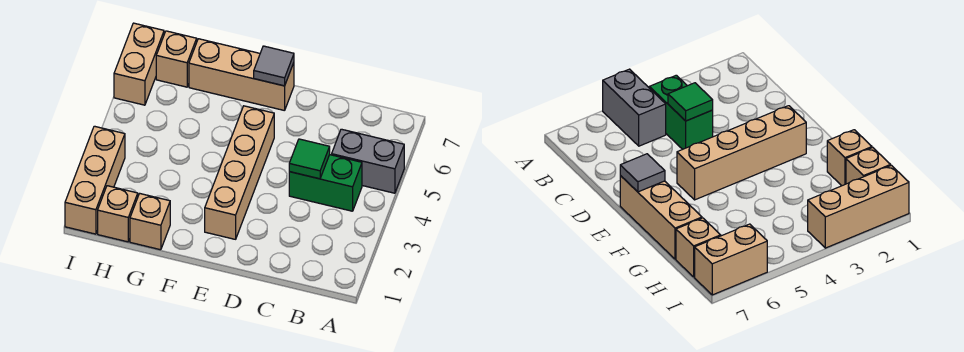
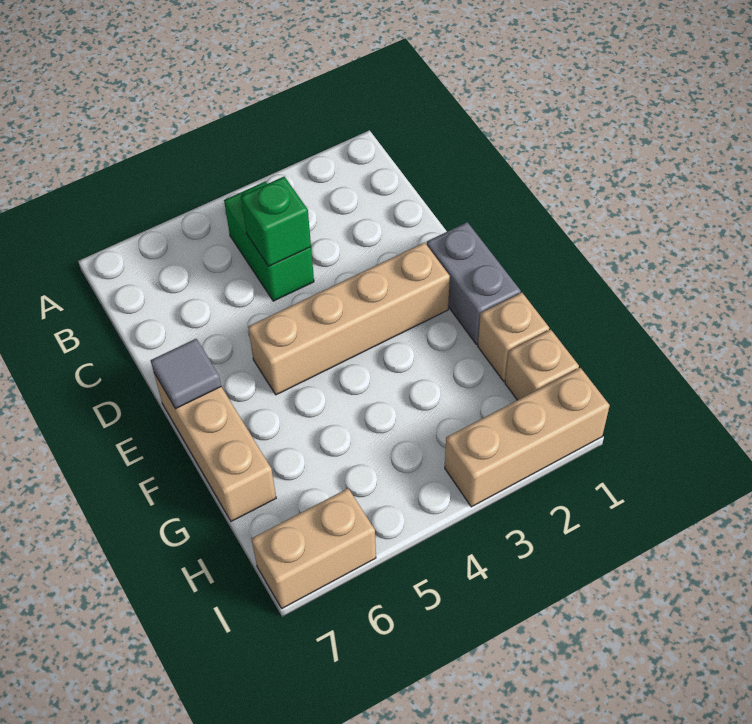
grey 1x2 brick [332,129,404,193] -> grey 1x2 brick moved to [427,222,521,344]
green 1x1 tile [289,139,330,179] -> green 1x1 brick [241,177,311,266]
tan 1x1 brick [156,31,197,87] -> none

